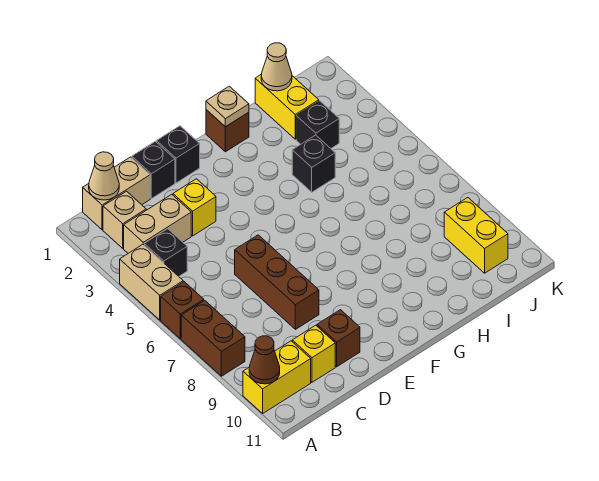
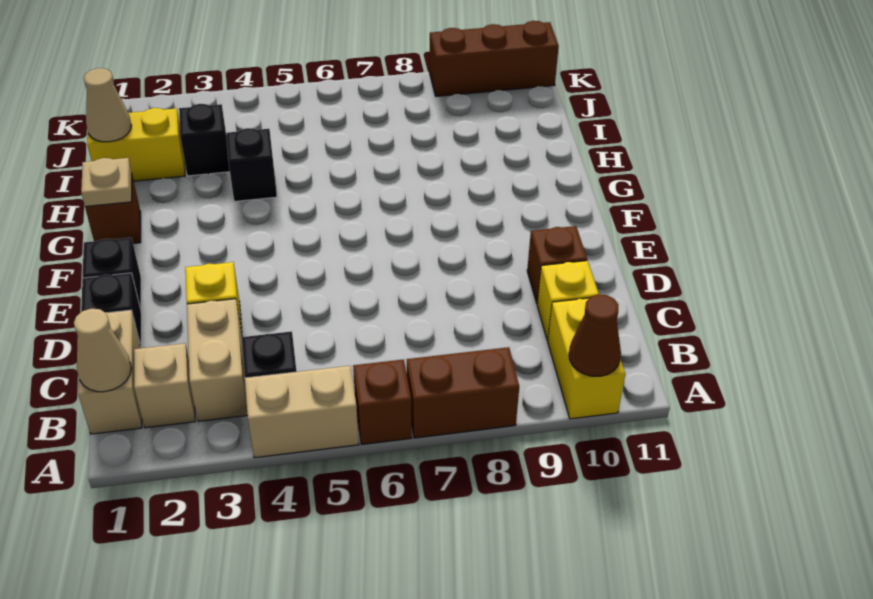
brown 1x3 brick [235,235,319,329] -> brown 1x3 brick moved to [429,21,559,96]
yellow 1x2 brick [444,198,508,273] -> none

